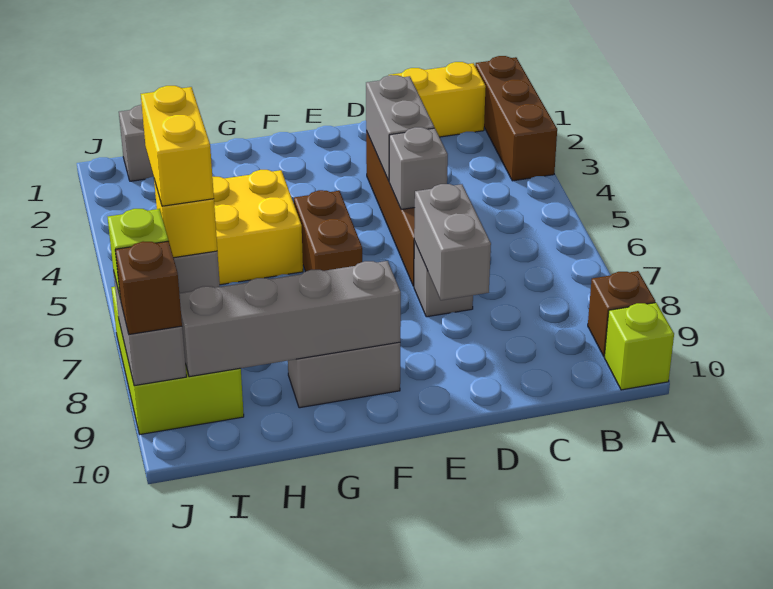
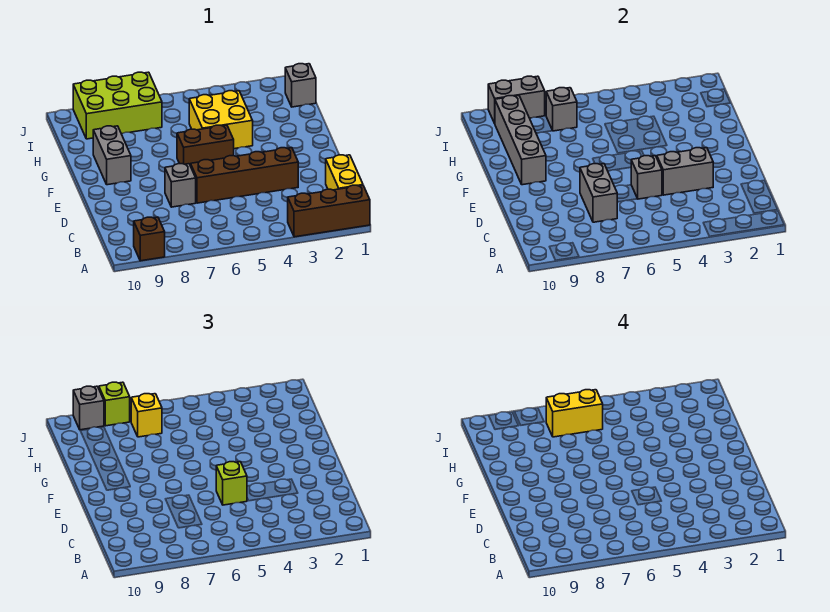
lime 1x1 brick [604,303,674,390] -> lime 1x1 brick moved to [216,462,247,505]
grey 1x2 brick [414,184,491,300] -> grey 1x2 brick turned to [580,164,617,222]
brown 1x1 brick [115,241,182,334] -> grey 1x1 brick [73,386,104,430]

